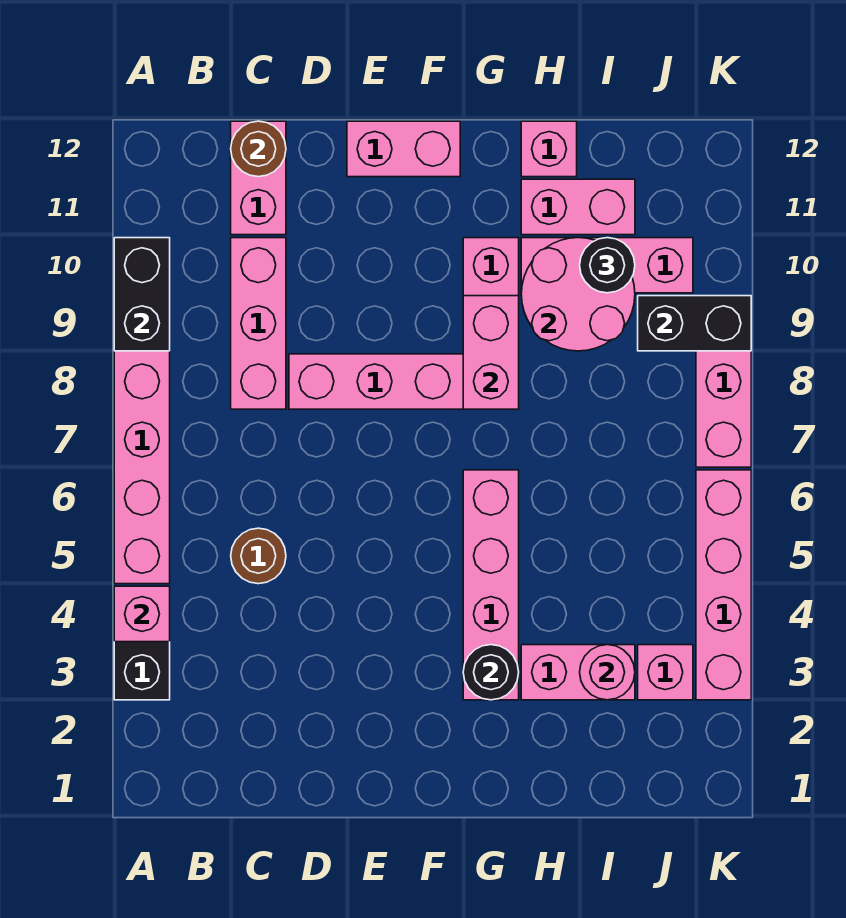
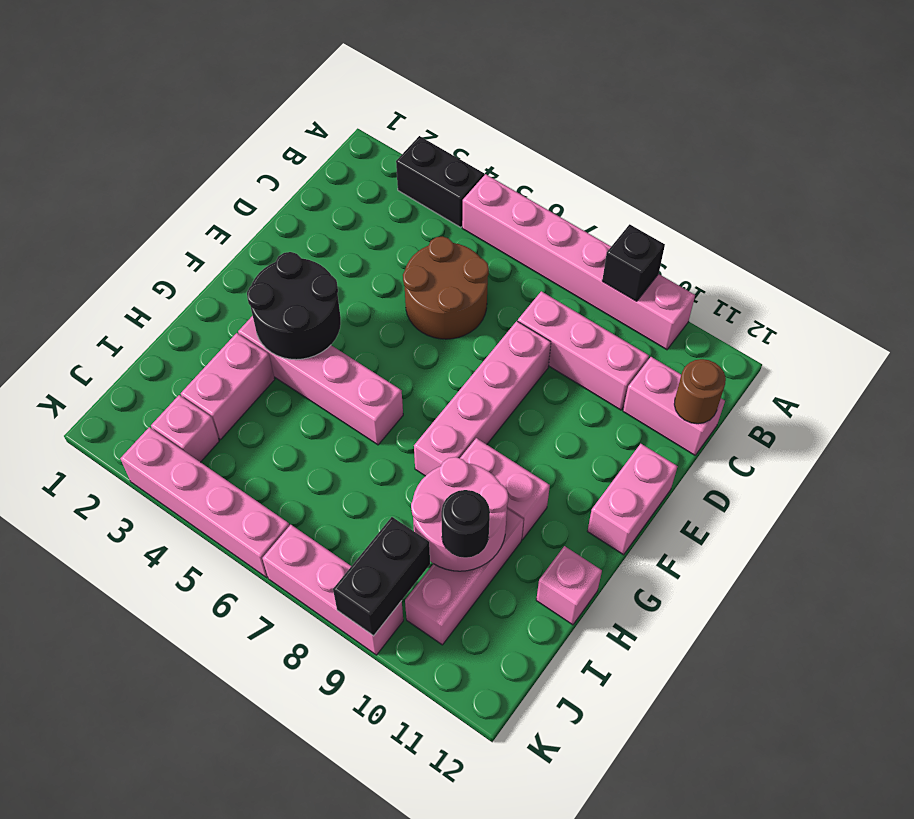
pink 1x1 brick [114,586,170,642] -> none
black 1x2 brick [114,238,170,351] -> black 1x1 brick [602,224,665,301]
brown 1x1 round brick [231,528,286,584] -> brown 2x2 round brick [403,236,489,339]
black 1x1 round brick [463,645,519,700] -> black 2x2 round brick [247,252,341,360]
pink 1x2 brick [463,296,519,409] -> none
pink 1x2 brick [521,179,635,235] -> none
pink 1x1 round brick [580,645,635,700] -> none

